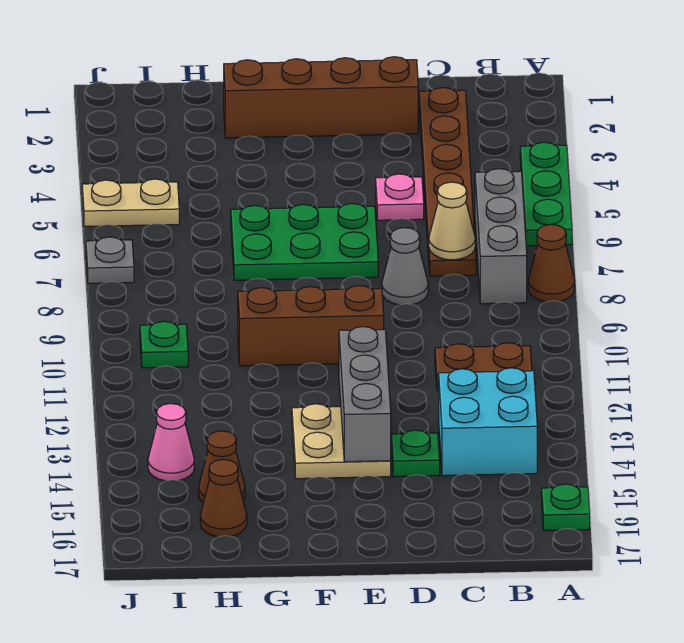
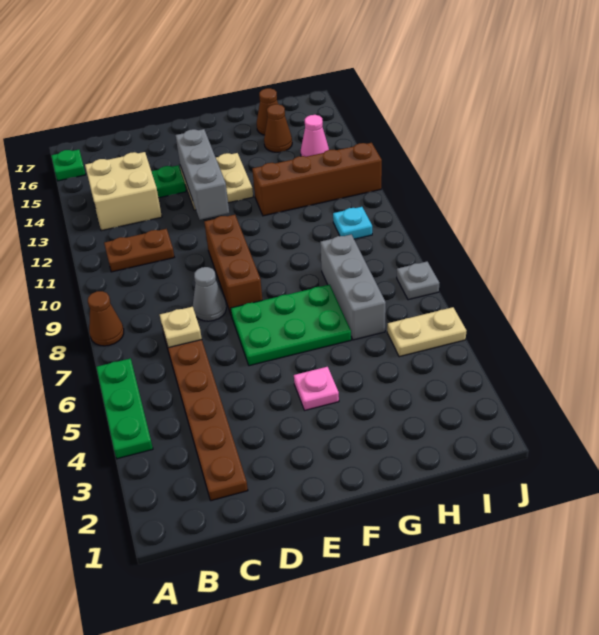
grey 1x3 brick [475,169,527,304] -> grey 1x3 brick moved to [320,234,386,340]
cyan 2x2 brick [439,368,537,476] -> tan 2x2 brick [85,152,162,231]
tan 1x1 cone [429,182,475,260] -> tan 1x1 plate [160,307,202,348]
brown 1x4 brick [224,57,418,138] -> brown 1x4 brick moved to [252,143,382,216]
pink 1x1 plate [376,174,424,220] -> pink 1x1 plate moved to [294,367,339,410]
brown 1x3 brick [238,286,384,366] -> brown 1x3 brick turned to [204,215,263,314]
green 1x1 plate [140,321,188,368] -> cyan 1x1 plate [333,207,372,239]

